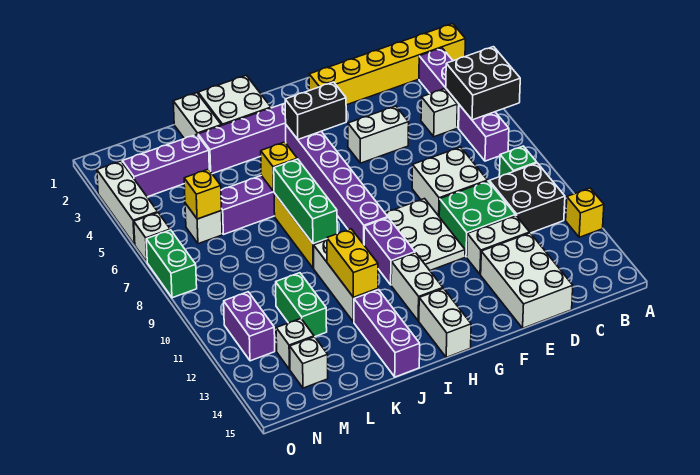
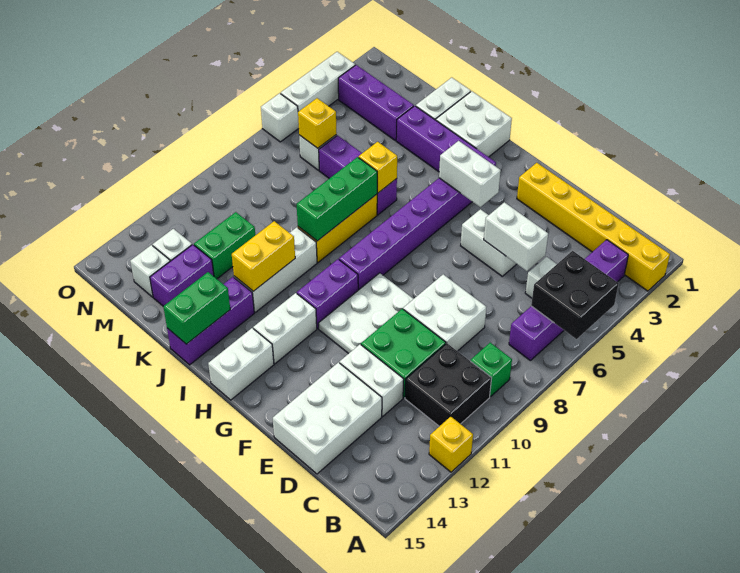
none -> white 1x2 brick [484,202,548,271]
black 1x2 brick [285,82,346,139] -> white 1x2 brick [439,141,501,207]
purple 1x2 brick [224,292,275,361] -> purple 1x2 brick moved to [150,245,214,306]
green 1x2 brick [146,230,197,298] -> green 1x2 brick moved to [163,272,230,344]

